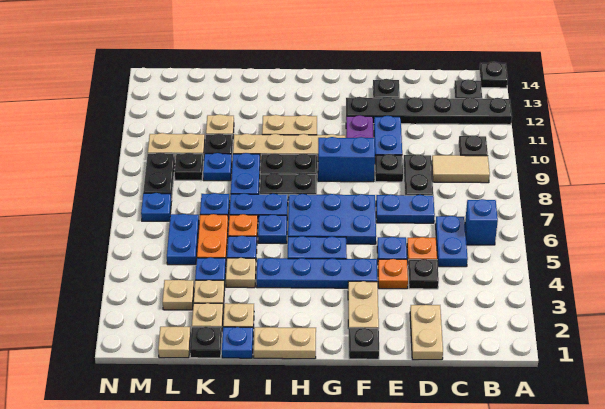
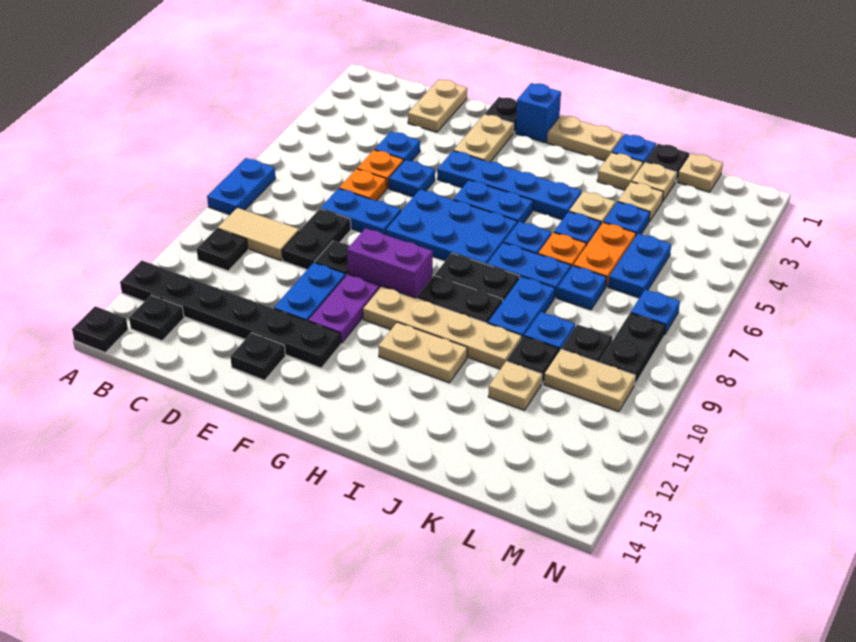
blue 1x1 brick [465,199,498,245] -> blue 1x1 brick moved to [515,83,561,142]
blue 1x2 plate [435,216,468,267] -> blue 1x2 plate moved to [207,158,276,214]
black 1x1 plate [408,259,439,289] -> blue 1x1 plate [375,132,420,161]
orange 1x1 plate [378,259,408,289] -> orange 1x1 plate moved to [339,169,387,201]
blue 1x2 brick [318,137,375,182] -> purple 1x2 brick [347,228,433,298]
tan 1x1 plate [163,280,194,310] -> none

